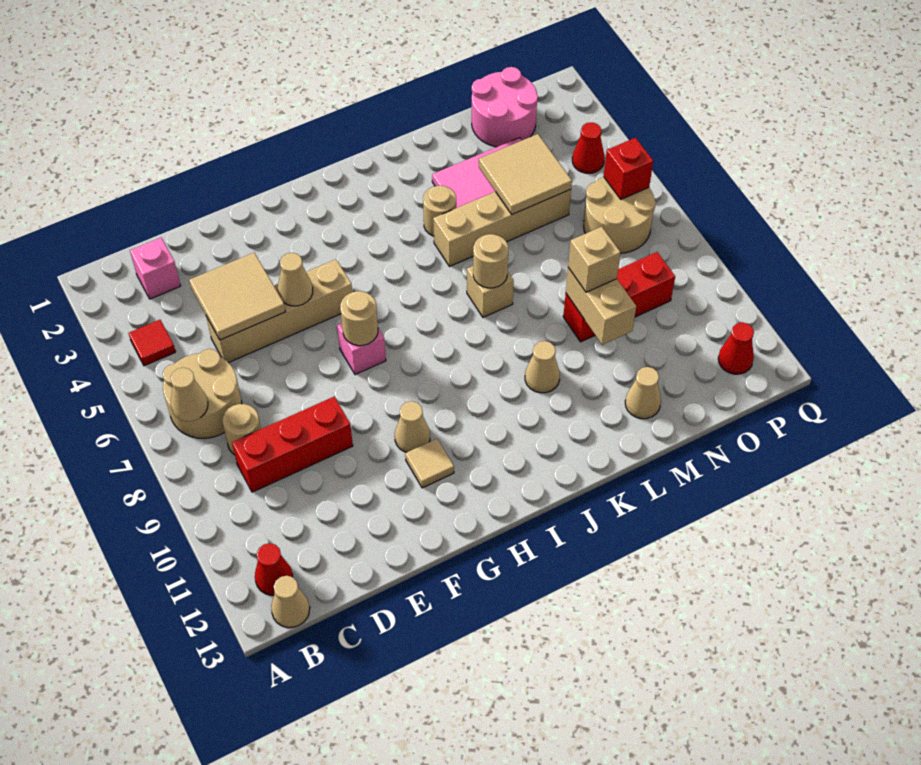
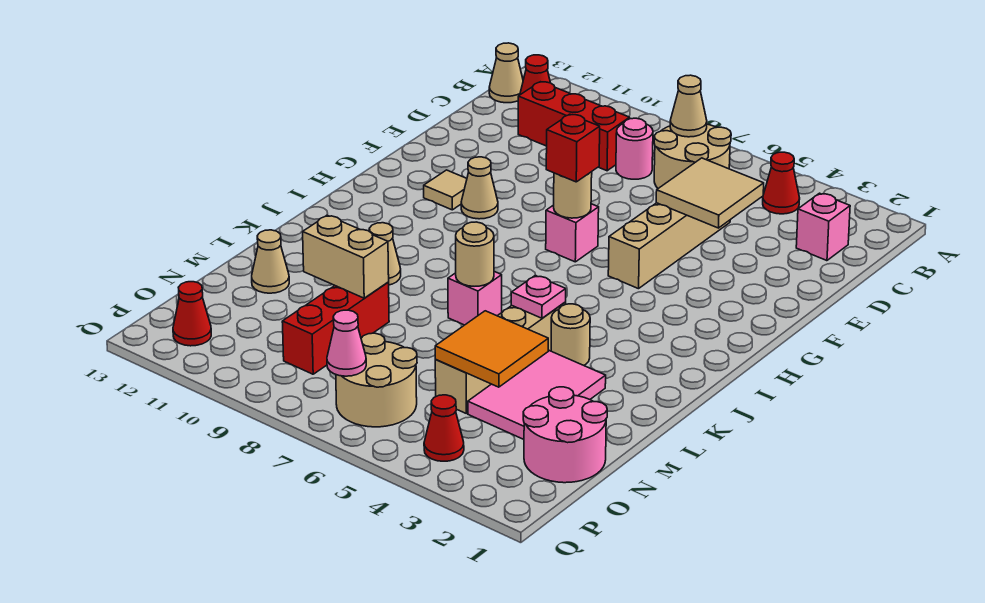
red 1x1 tile [129,320,176,366] -> red 1x1 cone [763,152,800,214]
tan 1x1 round brick [222,404,261,455] -> pink 1x1 round brick [616,118,653,179]
red 1x3 brick [232,397,353,492] -> red 1x3 brick turned to [518,82,630,171]
tan 1x1 cone [278,253,313,306] -> none
none -> pink 1x1 plate [511,275,566,318]
tan 1x1 brick [467,266,514,317] -> pink 1x1 brick [448,272,502,325]
tan 2x2 tile [479,134,572,214] -> orange 2x2 tile [435,311,548,387]
tan 1x1 brick [568,227,620,292] -> none
red 1x1 brick [604,138,653,199] -> red 1x1 brick moved to [546,114,600,182]
none -> pink 1x1 cone [327,310,366,376]

